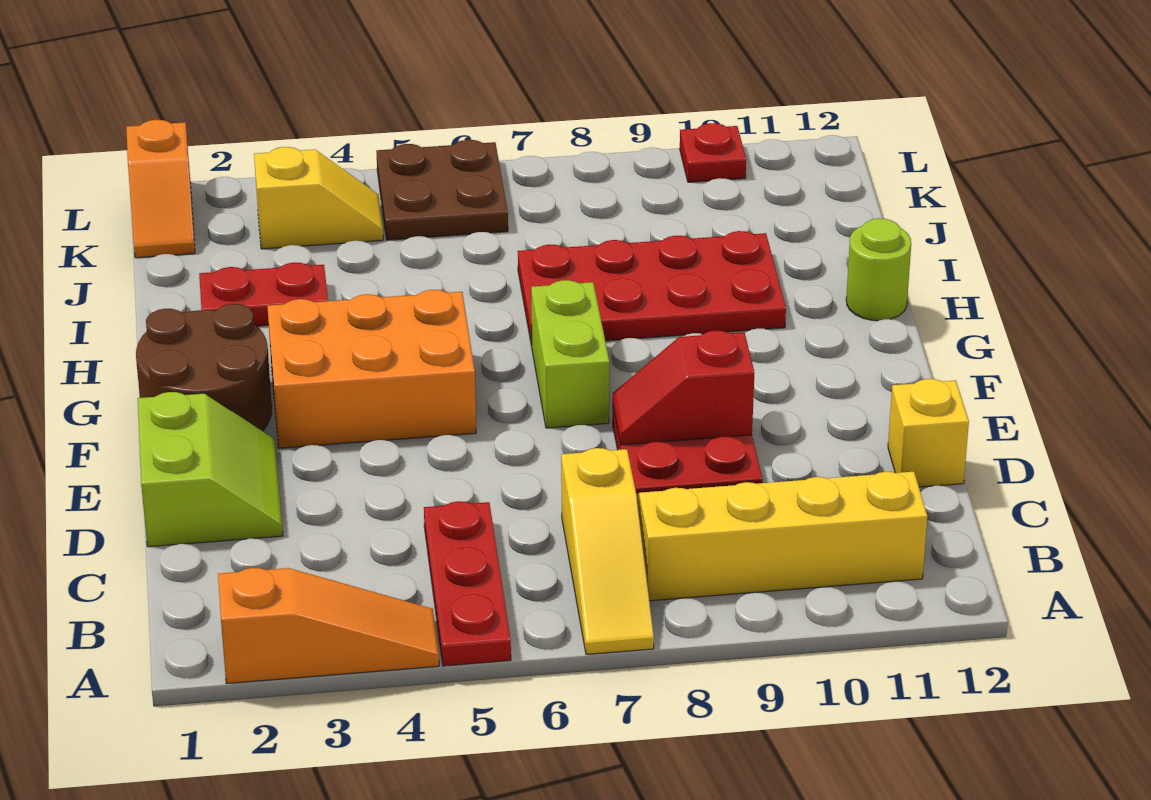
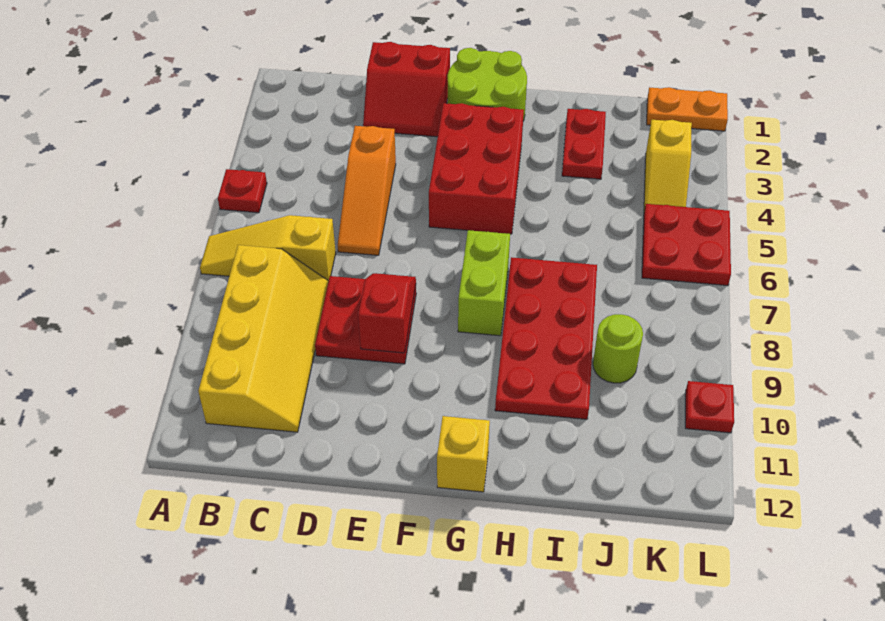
orange 1x3 slope [218,568,439,684] -> orange 1x3 slope moved to [338,126,396,255]
red 1x3 plate [424,501,511,666] -> red 1x1 plate [218,169,267,213]
lime 2x2 slope [138,392,283,547] -> red 2x2 slope [363,42,450,137]
yellow 1x1 brick [888,379,969,487] -> yellow 1x1 brick moved to [437,416,490,492]
brown 2x2 round brick [136,304,272,431] -> lime 2x2 round brick [447,48,527,121]
orange 2x3 brick [267,290,476,448] -> red 2x3 brick [429,103,524,234]
lime 1x2 brick [531,280,609,428] -> lime 1x2 brick turned to [458,230,510,336]
lime 1x1 round brick [846,218,911,321] -> lime 1x1 round brick moved to [593,314,643,383]
orange 1x2 slope [126,120,195,258] -> orange 1x2 plate [647,87,728,131]
brown 2x2 plate [376,140,508,240] -> red 2x2 plate [642,204,731,286]

